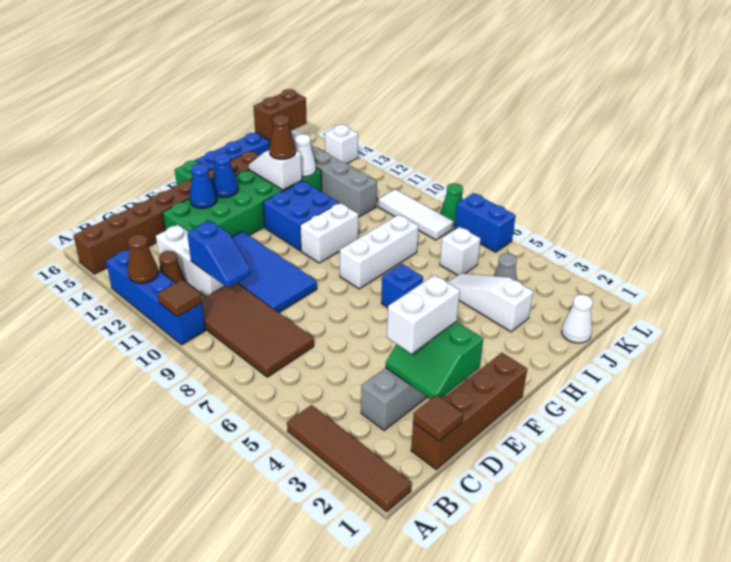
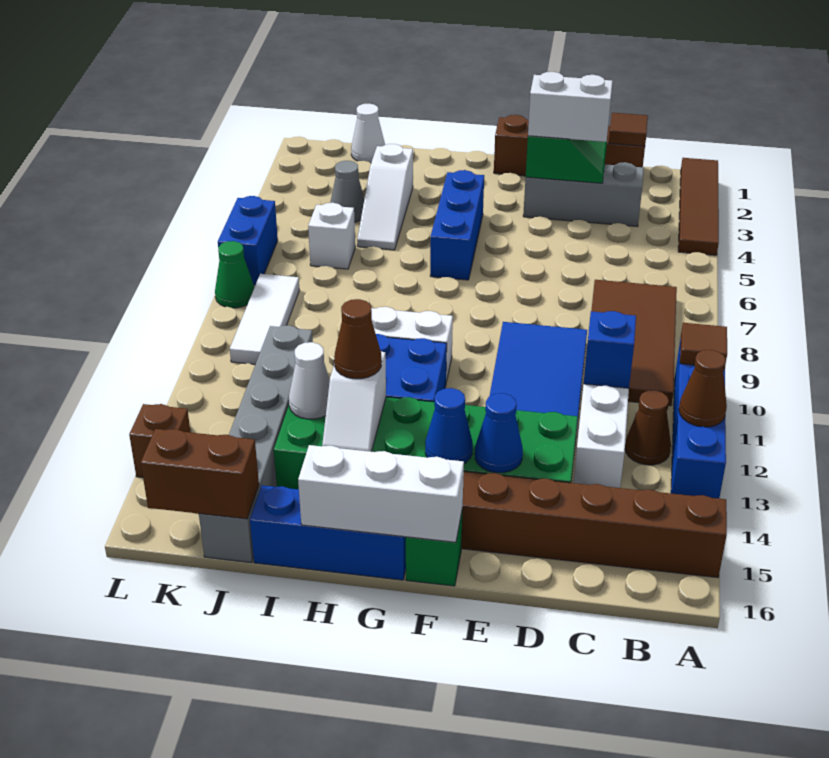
blue 1x1 brick [381,264,423,308] -> blue 1x3 brick [430,170,484,280]
white 1x3 brick [340,215,419,289] -> white 1x3 brick moved to [298,445,464,542]
white 1x1 brick [325,125,358,164] -> brown 1x1 brick [129,404,191,478]

